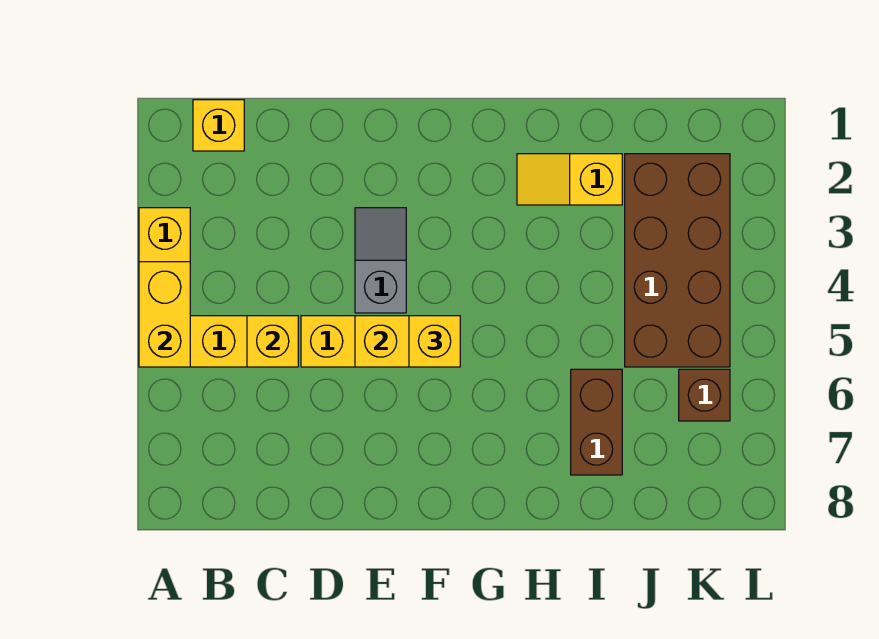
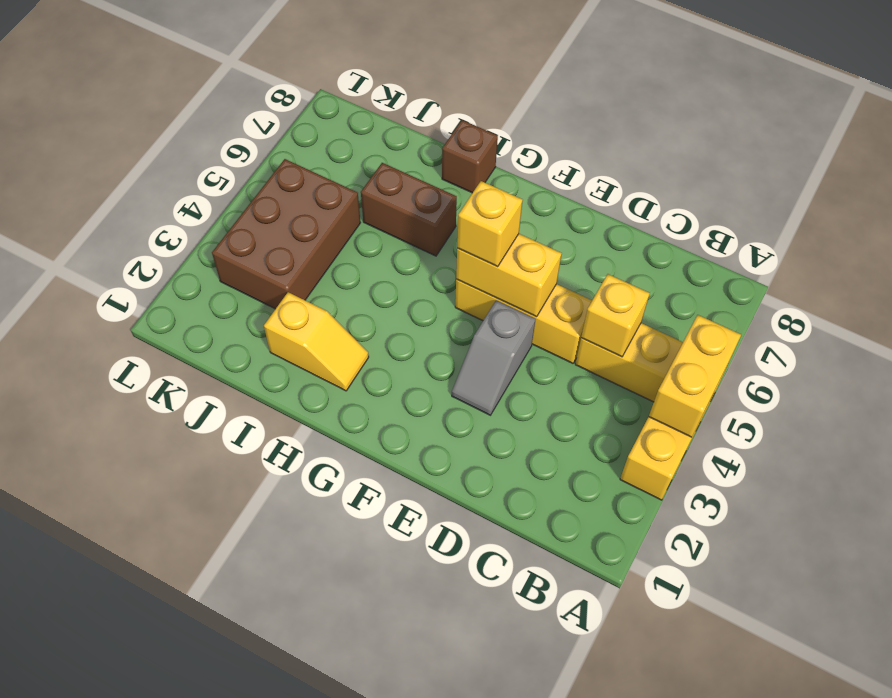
yellow 1x1 brick [193,100,244,151] -> none
brown 1x2 brick [571,369,622,475] -> brown 1x2 brick turned to [361,163,457,256]
brown 2x4 brick [625,154,730,367] -> brown 2x3 brick [212,159,361,309]
brown 1x1 brick [679,369,730,421] -> brown 1x1 brick moved to [442,120,498,193]

